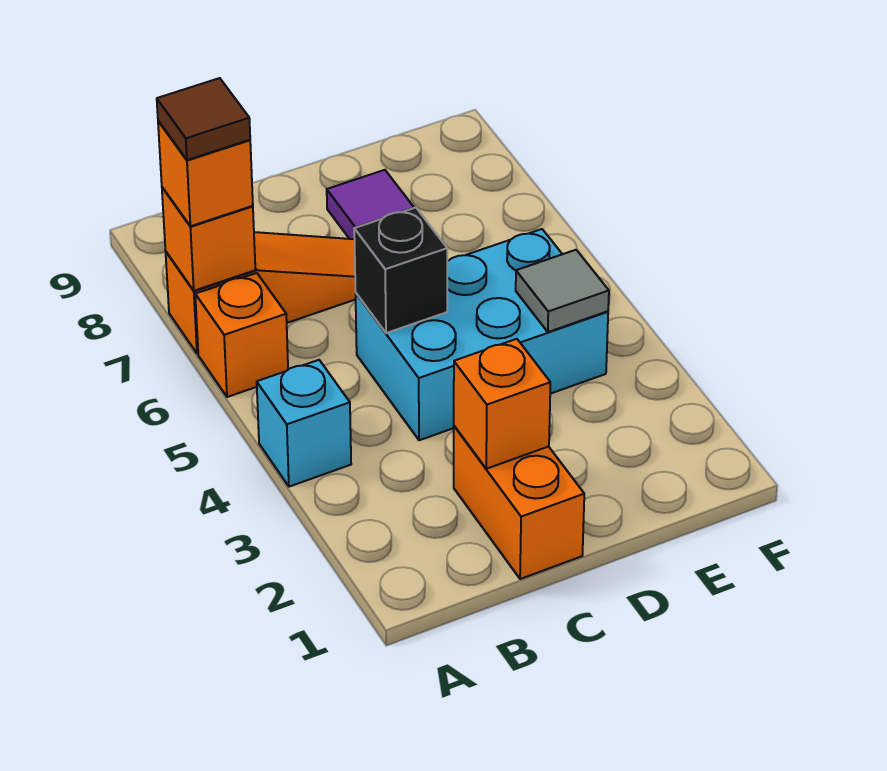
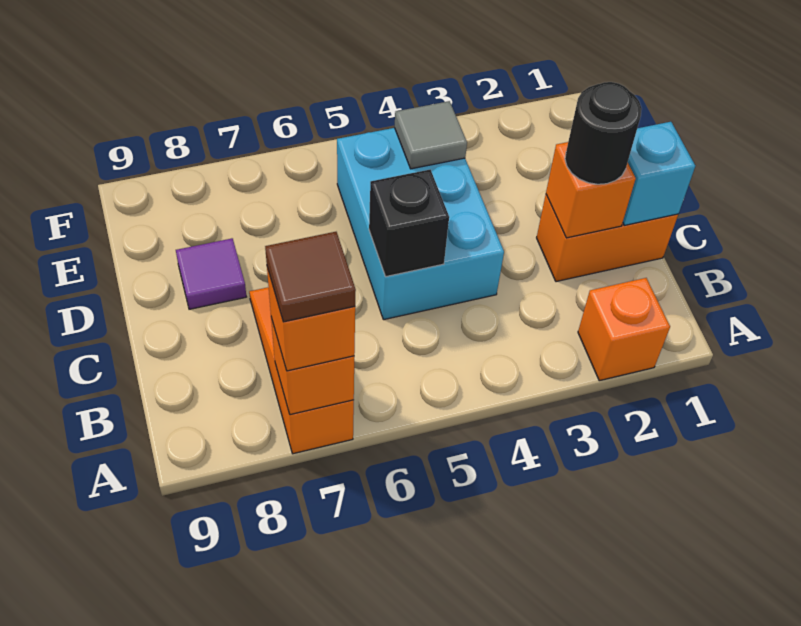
cyan 1x1 brick [257,360,351,487] -> cyan 1x1 brick moved to [623,122,695,225]
orange 1x1 brick [195,273,288,397] -> orange 1x1 brick moved to [578,278,670,381]
none -> black 1x1 round brick [565,82,642,184]

